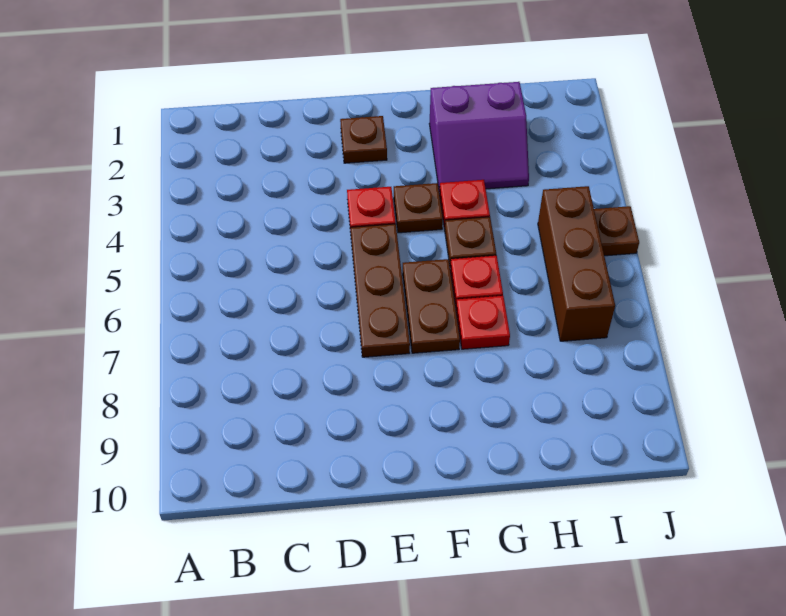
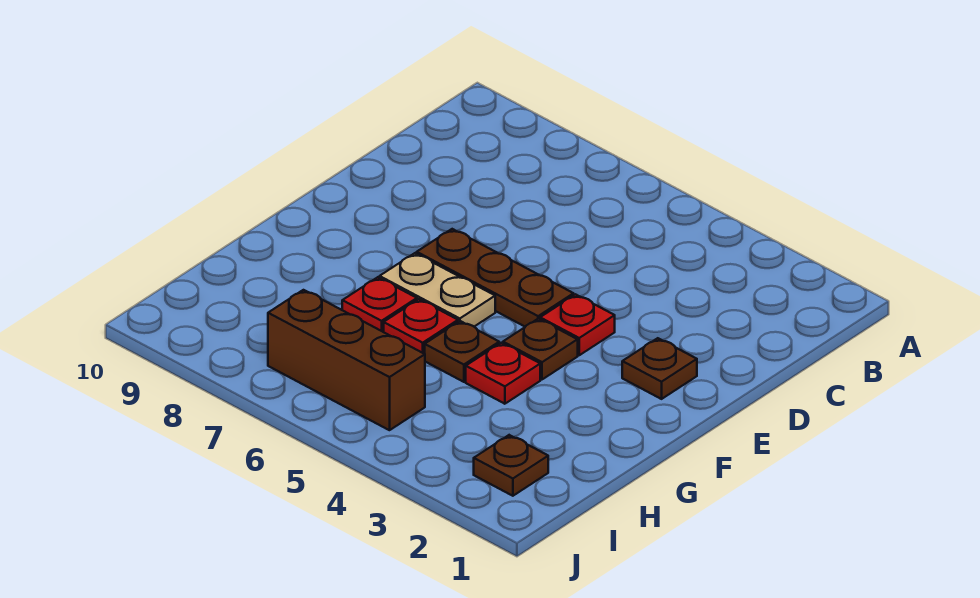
brown 1x2 plate [403,259,460,353] -> tan 1x2 plate [380,253,495,326]
purple 2x2 slope [429,82,529,192] -> none
brown 1x1 plate [594,206,639,256] -> brown 1x1 plate moved to [474,435,548,496]

